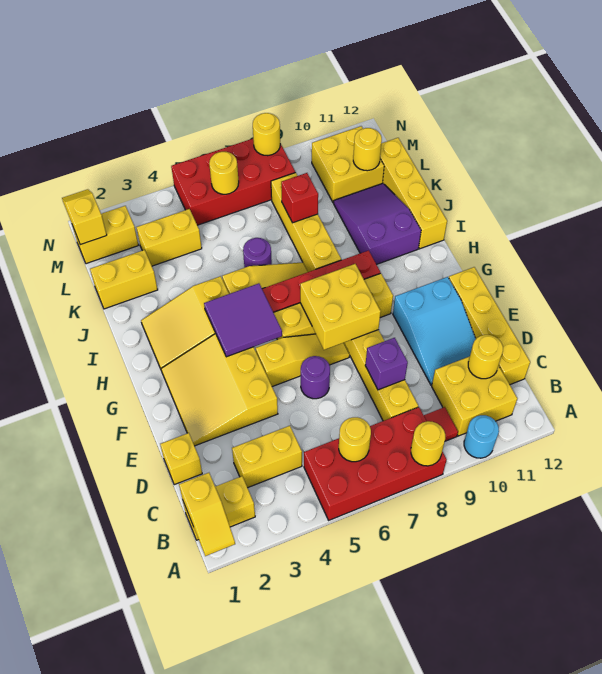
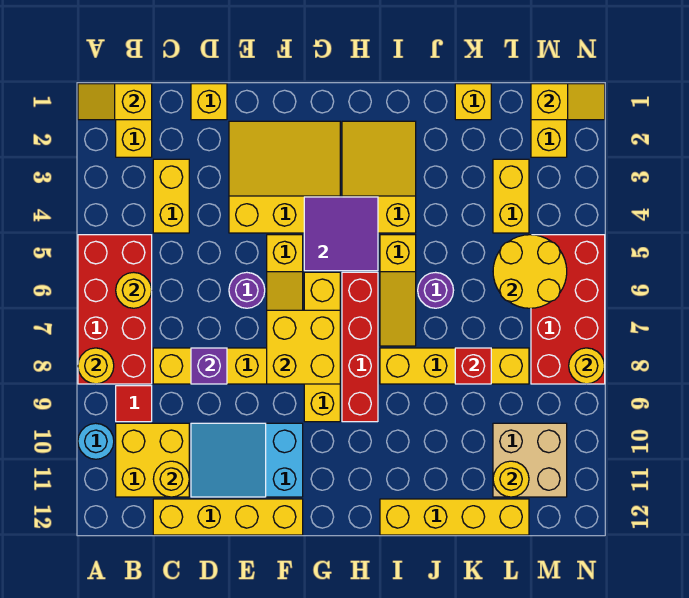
purple 2x3 slope [334,183,421,264] -> none
yellow 1x2 brick [90,250,158,309] -> yellow 1x1 brick [455,84,491,120]
yellow 2x2 brick [312,126,384,203] -> tan 2x2 brick [493,423,567,497]
yellow 1x1 round brick [209,152,239,194] -> yellow 2x2 round brick [493,235,567,308]

